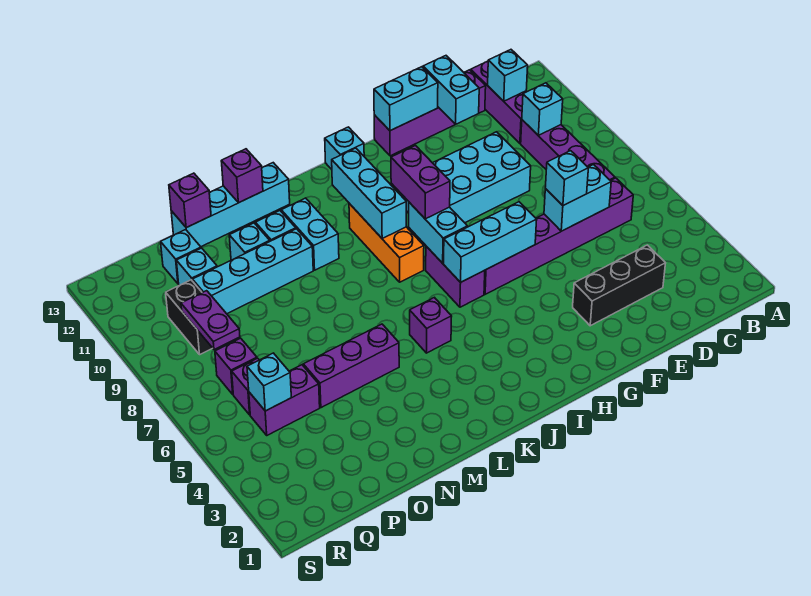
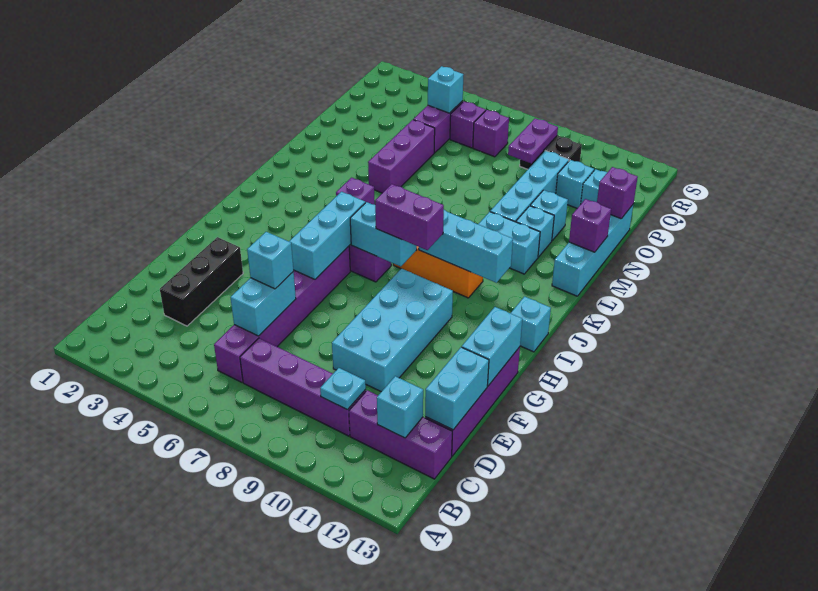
cyan 1x1 brick [522,83,563,135] -> cyan 1x1 plate [320,368,366,410]
cyan 1x2 brick [423,56,479,124] -> cyan 1x2 brick turned to [425,347,489,430]
purple 1x2 plate [181,291,240,350] -> purple 1x2 plate turned to [508,118,558,163]

